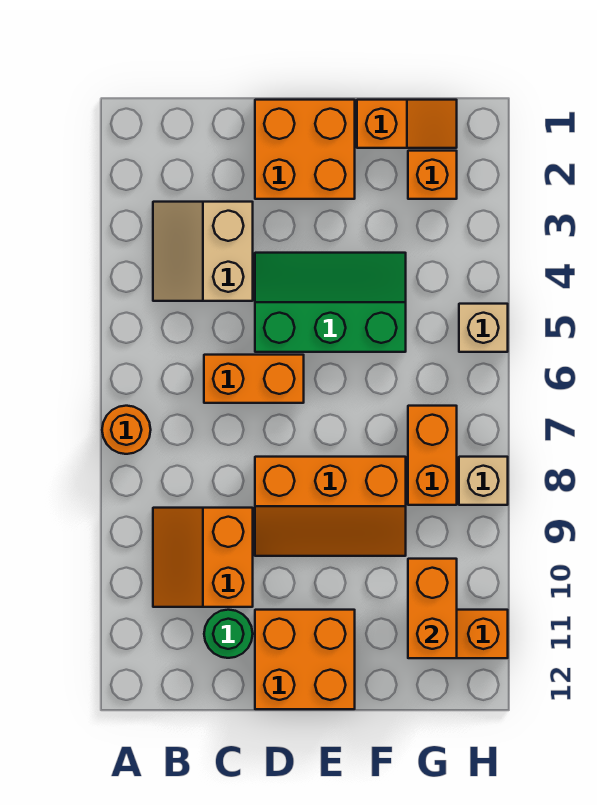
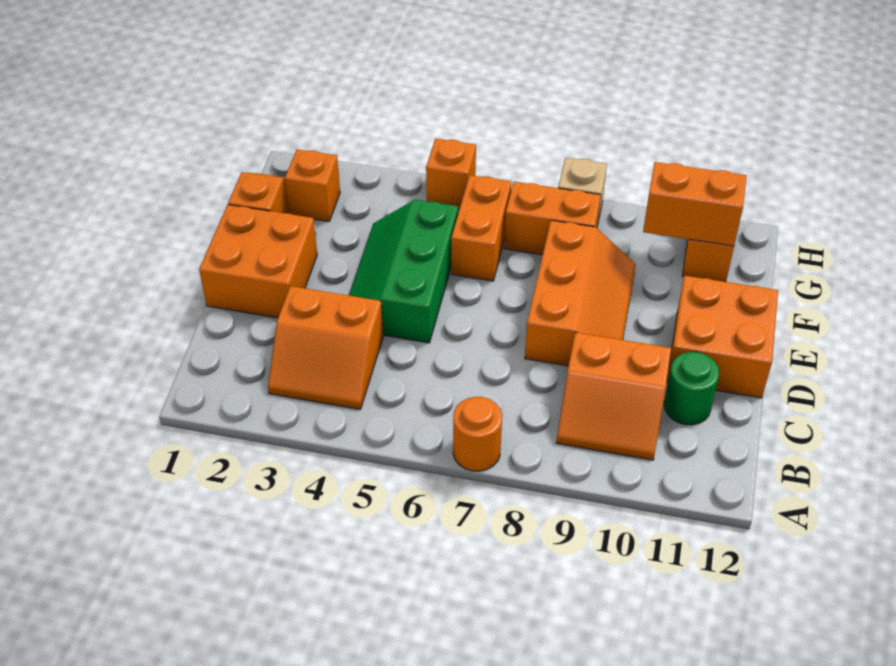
tan 2x2 slope [153,202,253,301] -> orange 2x2 slope [268,286,383,409]
orange 1x2 brick [204,355,304,403] -> orange 1x2 brick moved to [451,175,511,281]
tan 1x1 brick [459,304,508,352] -> orange 1x1 brick [426,139,476,209]

